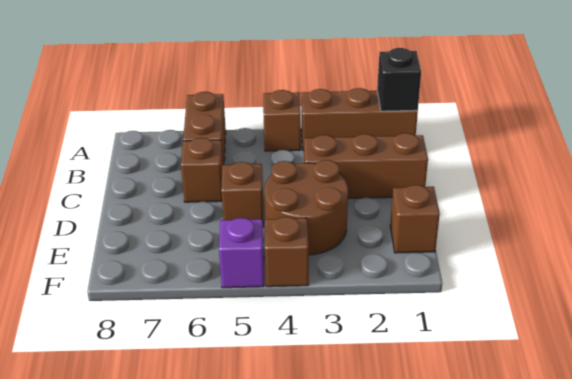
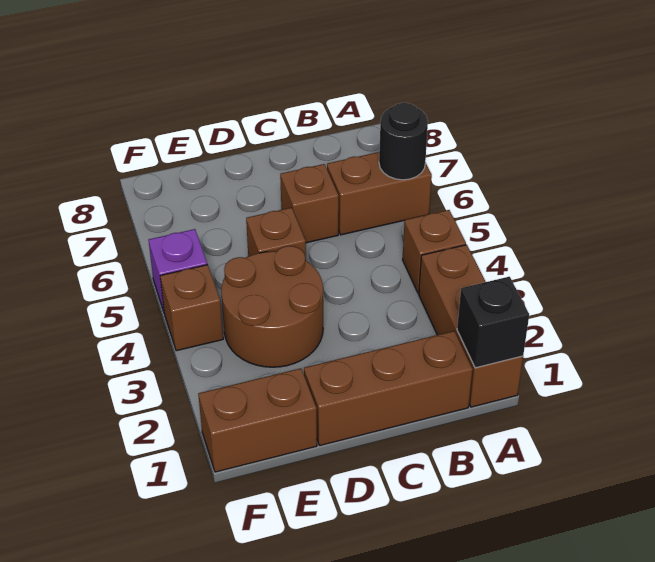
none -> black 1x1 round brick [379,103,428,180]
brown 1x3 brick [304,133,428,198] -> brown 1x3 brick turned to [304,331,473,446]
brown 1x1 brick [390,185,440,253] -> brown 1x2 brick [198,368,317,472]

